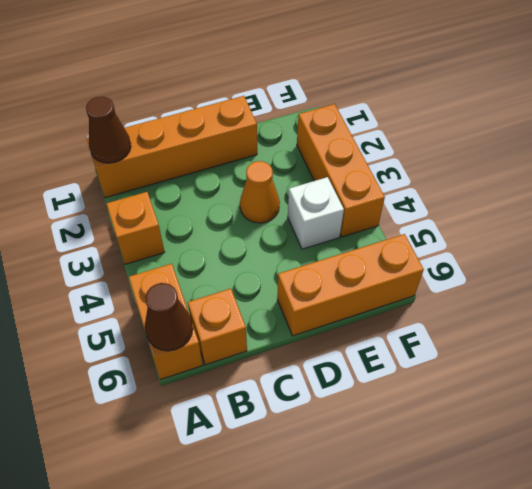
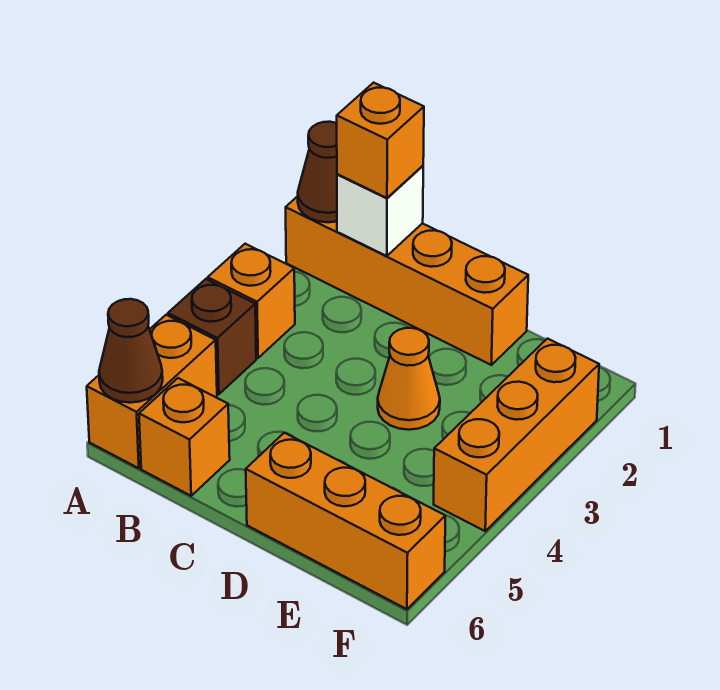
none -> brown 1x1 brick [168,279,256,394]
none -> orange 1x1 brick [337,83,424,198]
white 1x1 brick [288,177,344,249] -> white 1x1 brick moved to [337,166,423,256]

